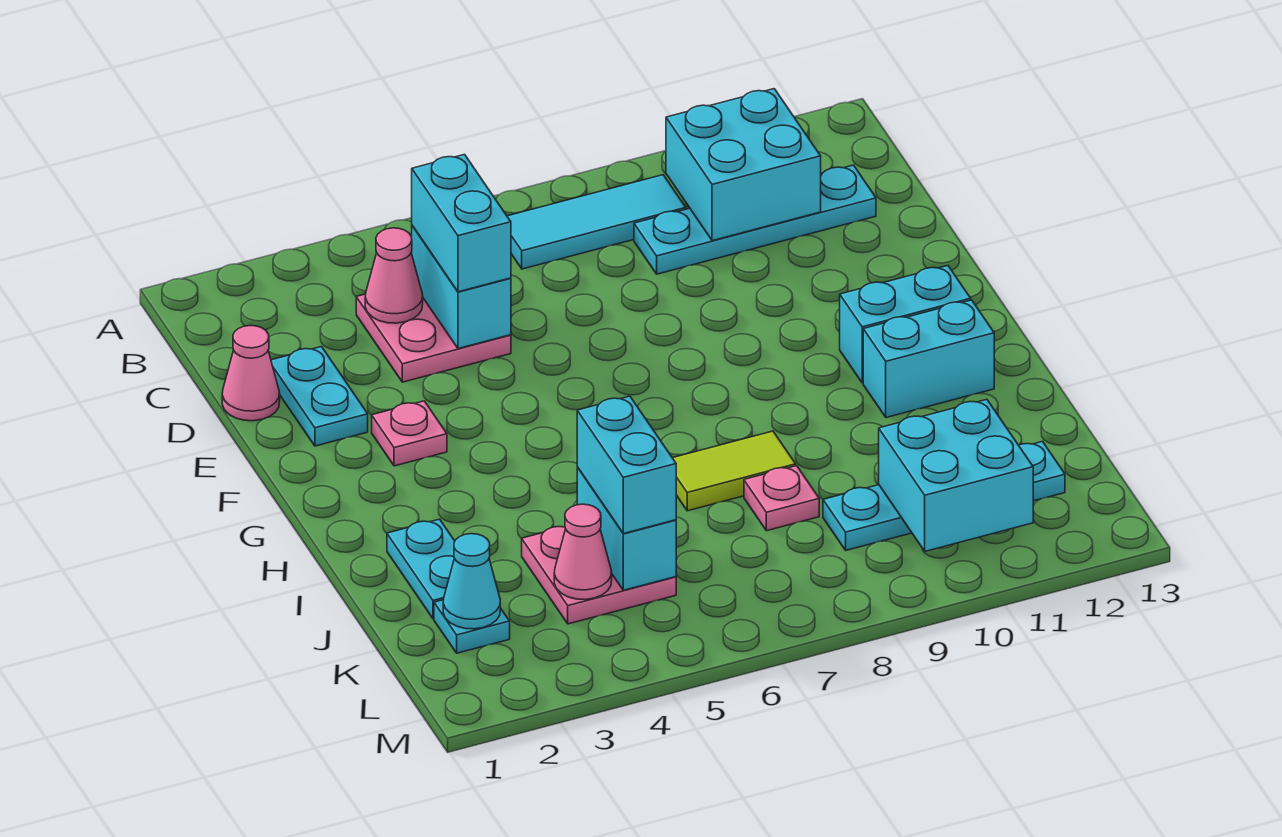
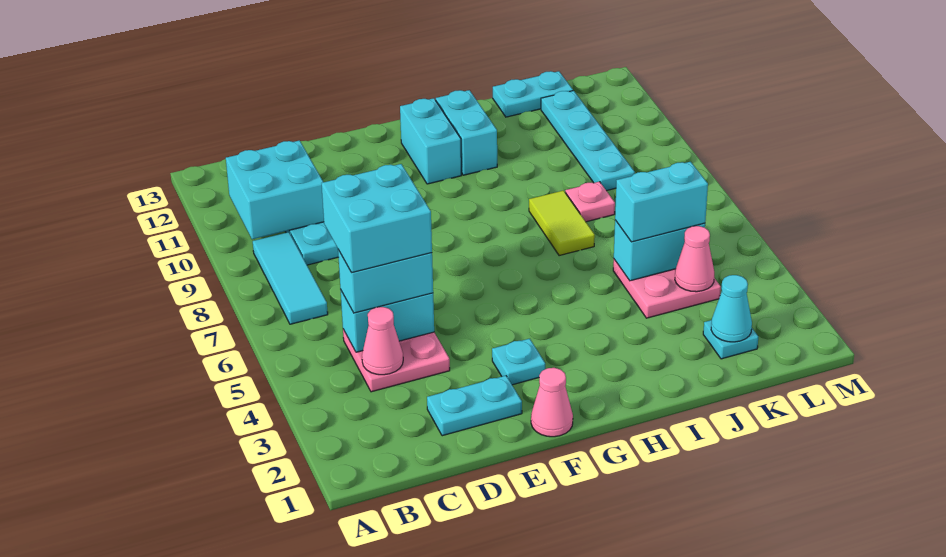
pink 1x1 cone [222,326,280,421] -> pink 1x1 cone moved to [531,368,573,437]
pink 1x1 plate [372,401,447,466] -> cyan 1x1 plate [492,339,545,385]
cyan 1x2 plate [387,519,455,619] -> cyan 1x2 plate moved to [493,71,573,117]
cyan 2x2 brick [879,399,1033,551] -> cyan 2x2 brick moved to [322,164,432,273]

